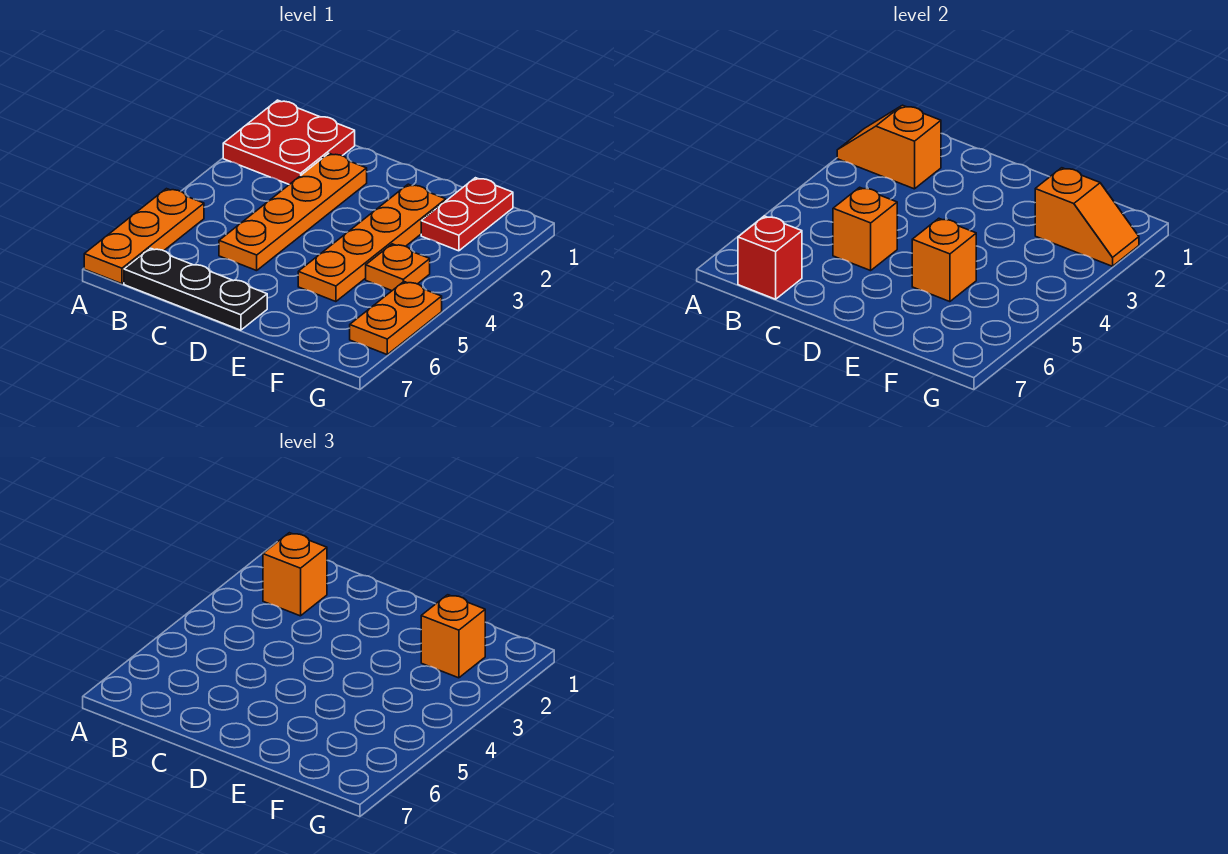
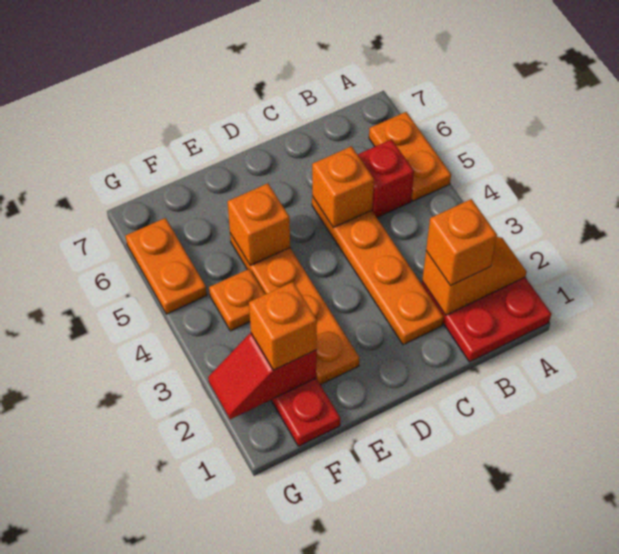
orange 1x3 plate [84,189,204,284] -> orange 1x2 plate [369,112,451,201]
black 1x3 plate [124,248,267,330] -> none
red 1x1 brick [738,216,802,299] -> red 1x1 brick moved to [358,139,414,218]
orange 1x2 slope [1035,168,1139,266] -> red 1x2 slope [208,333,317,419]

